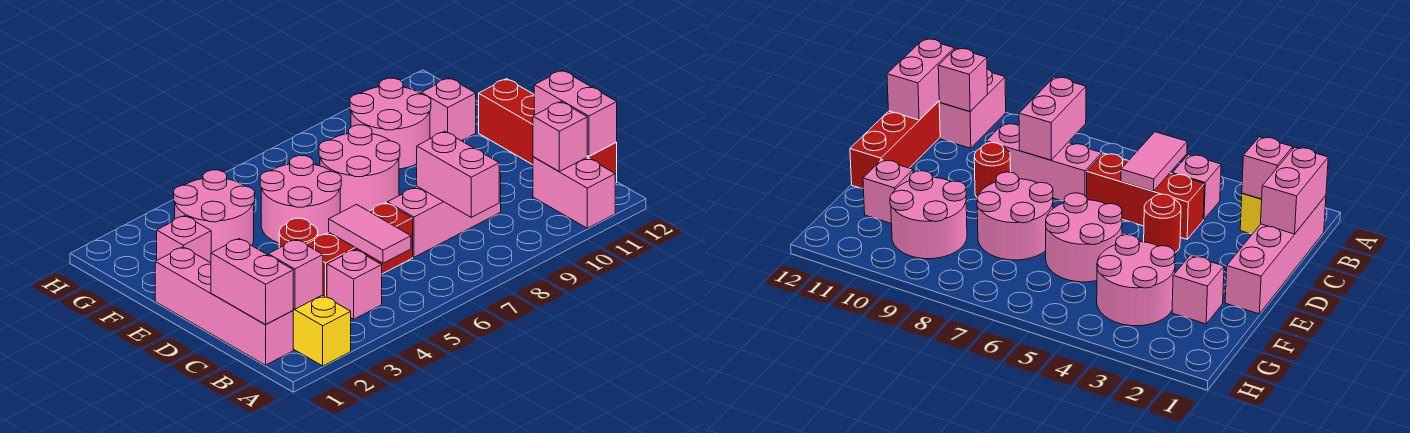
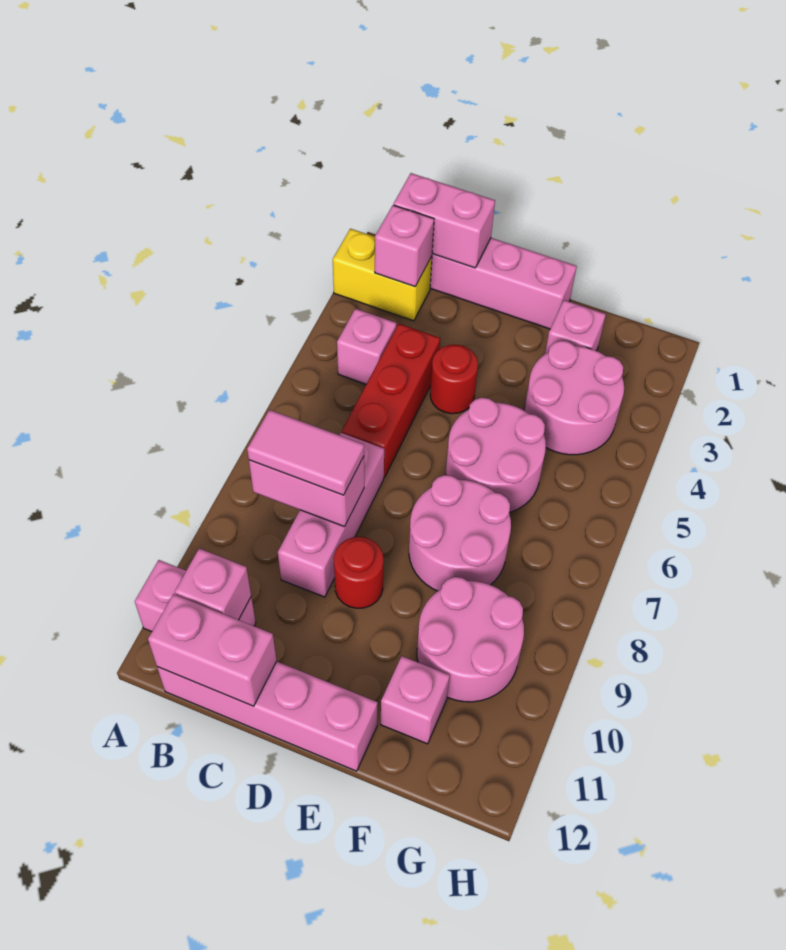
pink 1x2 tile [329,204,411,263] -> pink 1x2 tile moved to [247,410,364,495]
red 1x4 brick [479,79,617,183] -> pink 1x4 brick [157,661,378,771]

